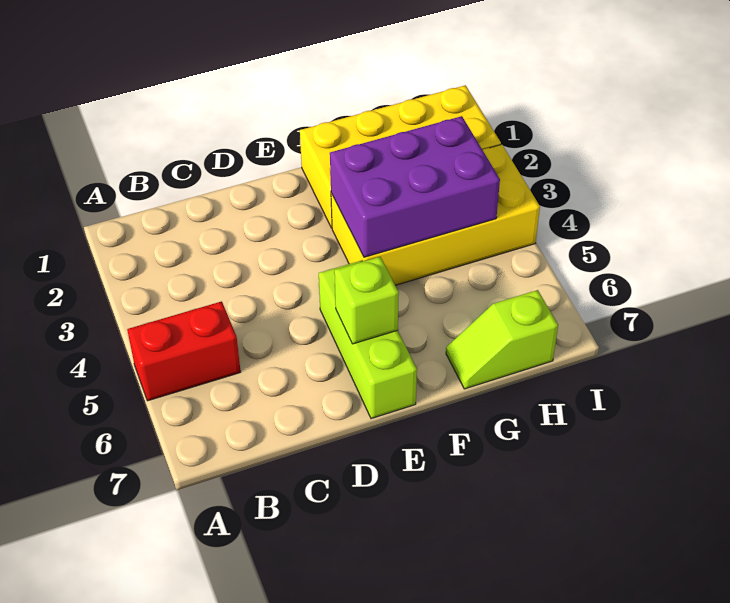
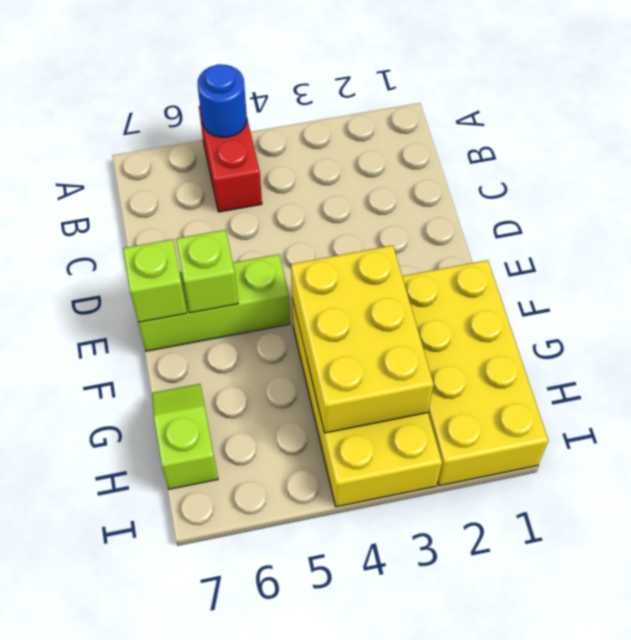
none -> blue 1x1 round brick [198,64,247,137]
none -> lime 1x1 brick [123,239,187,322]
purple 2x3 brick [330,116,500,257] -> yellow 2x3 brick [291,245,434,433]

